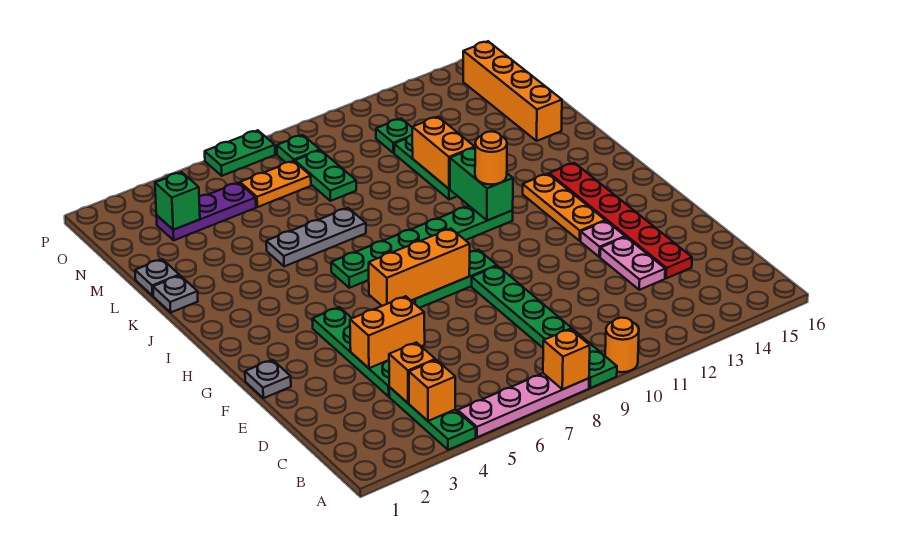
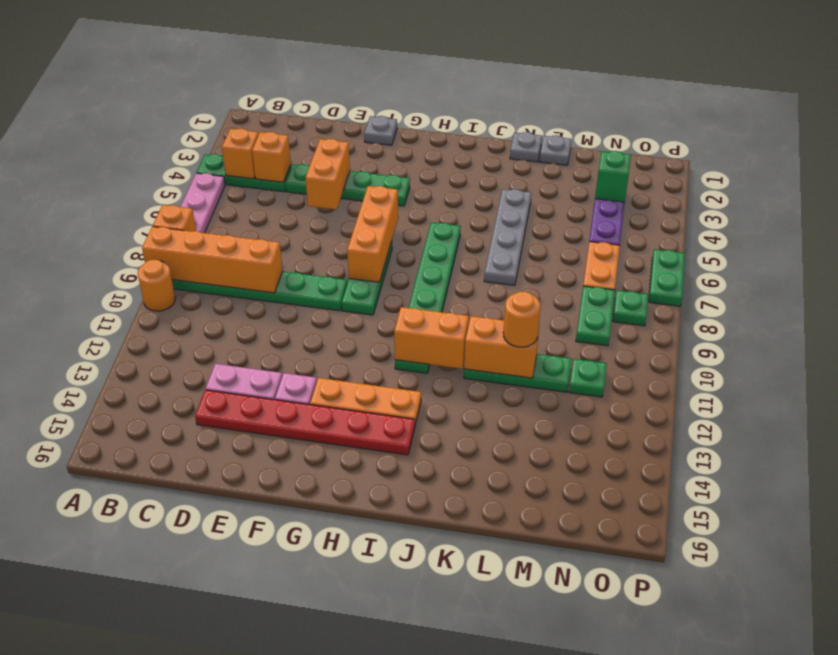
green 1x2 brick [450,148,513,221] -> orange 1x2 brick [394,307,469,369]
orange 1x1 round brick [475,131,507,185] -> orange 1x1 round brick moved to [503,291,540,347]
grey 1x3 plate [266,208,366,266] -> grey 1x4 plate [484,189,531,286]
orange 1x4 brick [463,41,562,141] -> orange 1x4 brick moved to [142,227,283,293]
green 1x2 plate [295,150,356,201] -> green 1x2 plate turned to [576,286,615,346]

